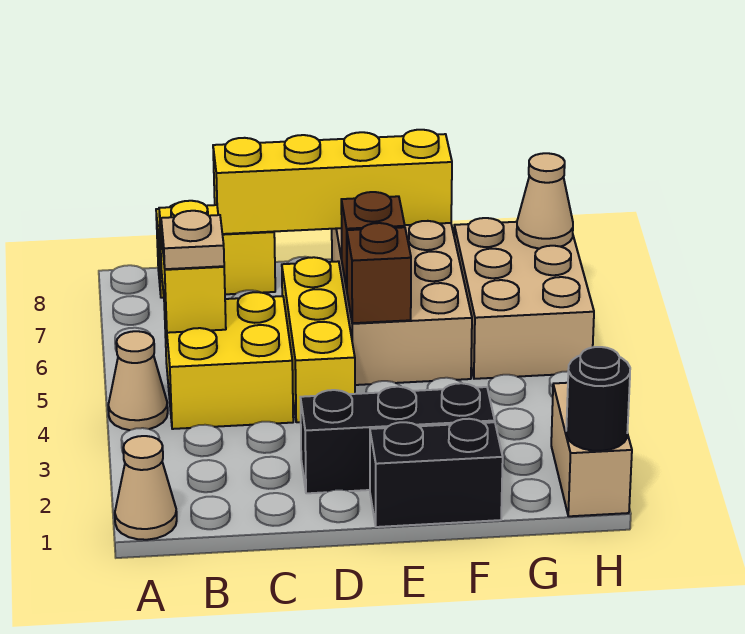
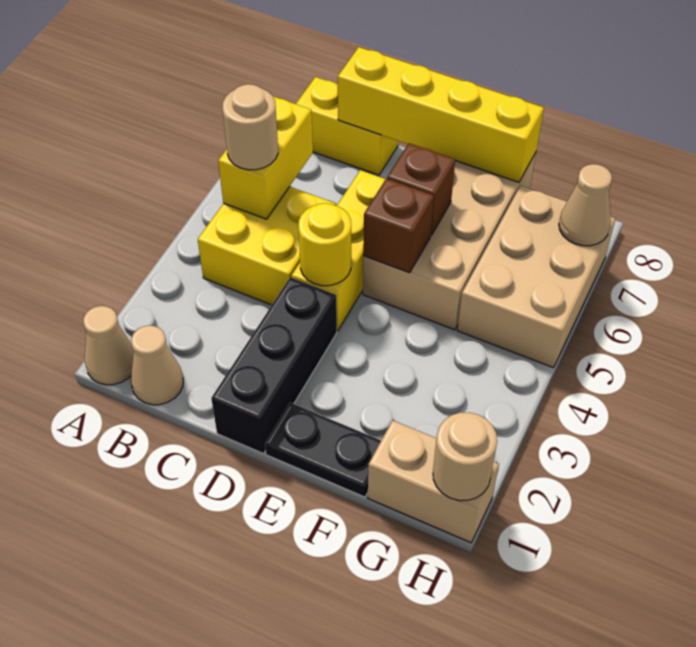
tan 1x1 cone [108,331,168,430] -> tan 1x1 cone moved to [131,326,183,405]
tan 1x1 plate [161,211,224,269] -> tan 1x1 round brick [222,84,278,170]
black 1x3 brick [300,383,495,493] -> black 1x3 brick turned to [211,277,337,454]
none -> yellow 1x1 round brick [299,203,351,286]
black 1x2 brick [370,419,503,527] -> black 1x2 plate [265,403,381,497]
tan 1x2 brick [551,383,632,516] -> tan 1x2 brick turned to [368,420,499,543]
black 1x1 round brick [566,347,630,451] -> tan 1x1 round brick [433,413,497,501]

